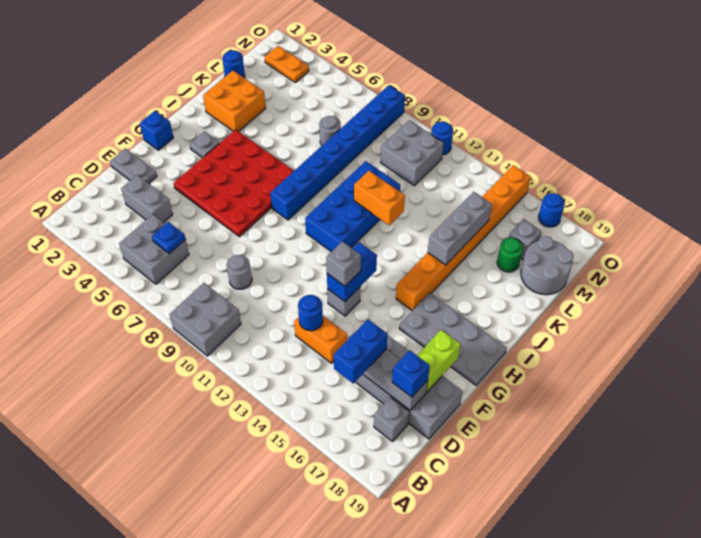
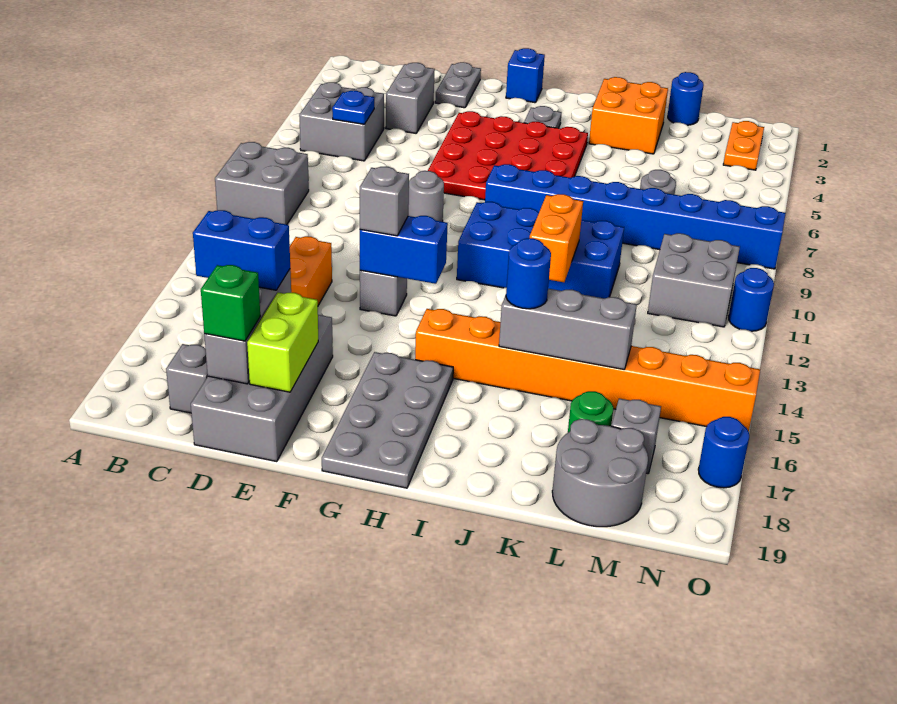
grey 1x1 round brick [227,255,252,290] -> grey 1x1 round brick moved to [408,171,444,222]
blue 1x1 round brick [298,295,323,331] -> blue 1x1 round brick moved to [506,238,551,309]
blue 1x1 brick [392,350,430,397] -> green 1x1 brick [201,265,260,341]
lime 1x2 brick [417,330,461,392] -> lime 1x2 brick turned to [247,293,318,392]

